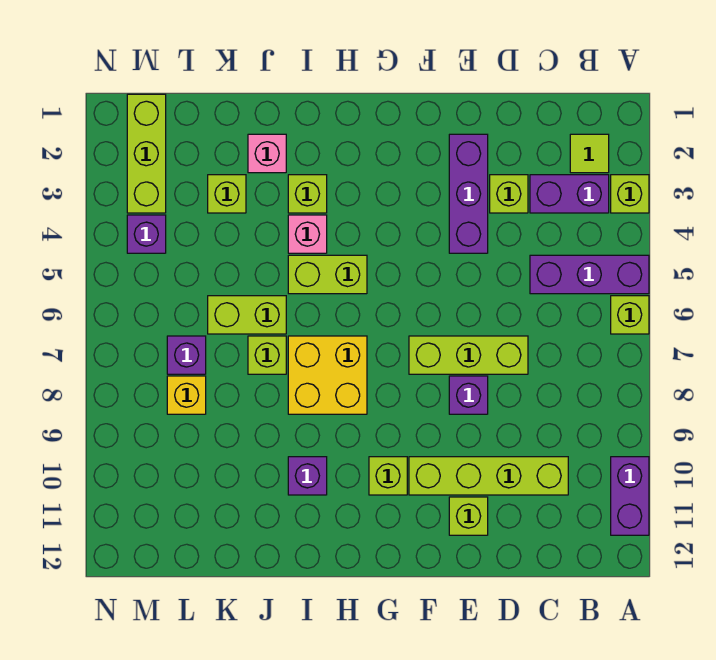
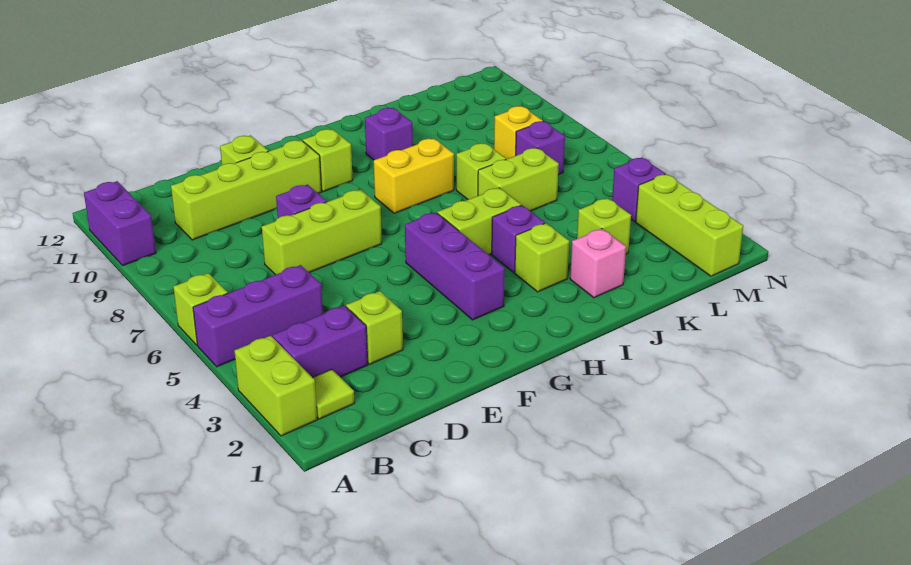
lime 1x1 brick [611,175,649,213] -> lime 1x2 brick [234,336,317,436]
purple 1x3 brick [449,134,488,253] -> purple 1x3 brick moved to [405,212,505,320]
yellow 2x2 brick [288,336,367,414] -> yellow 1x2 brick [374,138,454,213]
pink 1x1 brick [288,215,327,253] -> purple 1x1 brick [492,205,545,273]

